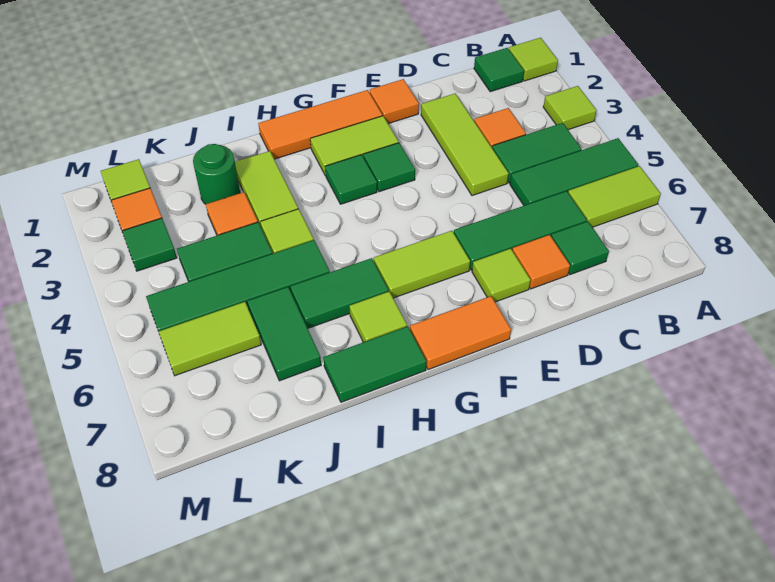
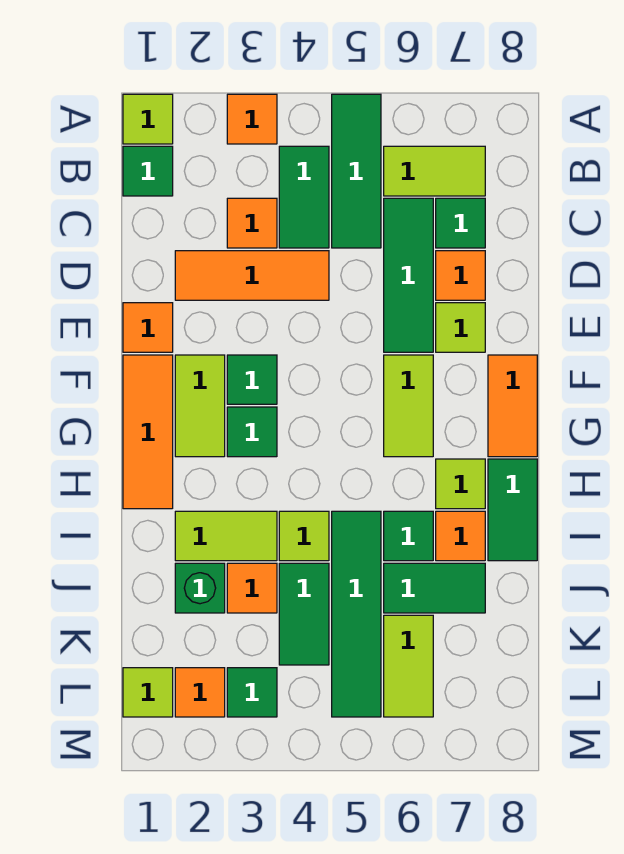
lime 1x1 tile [543,86,597,130] -> orange 1x1 tile [227,94,277,144]
lime 1x2 tile [568,166,661,227] -> lime 1x2 tile turned to [384,146,485,196]
lime 1x3 tile [421,94,509,196] -> orange 1x3 tile [175,251,329,300]
green 1x2 tile [290,258,389,328] -> green 1x1 tile [384,511,433,561]
none -> orange 1x1 tile [436,511,485,561]
green 1x1 round brick [193,144,240,204] -> green 1x1 brick [175,563,225,613]

